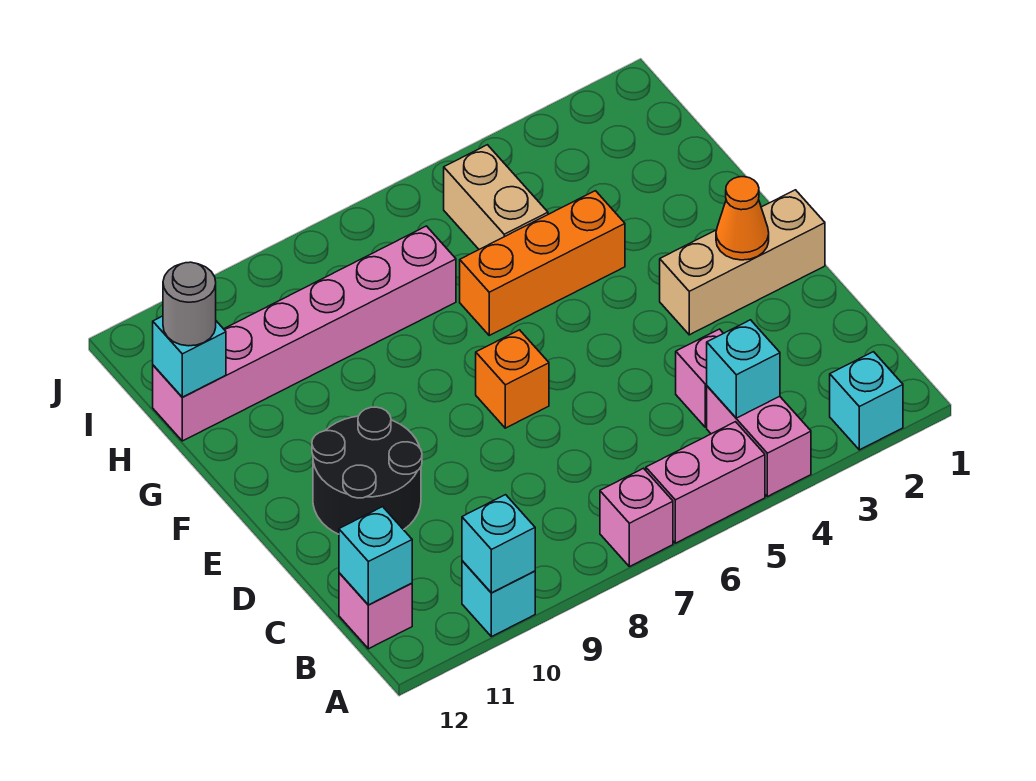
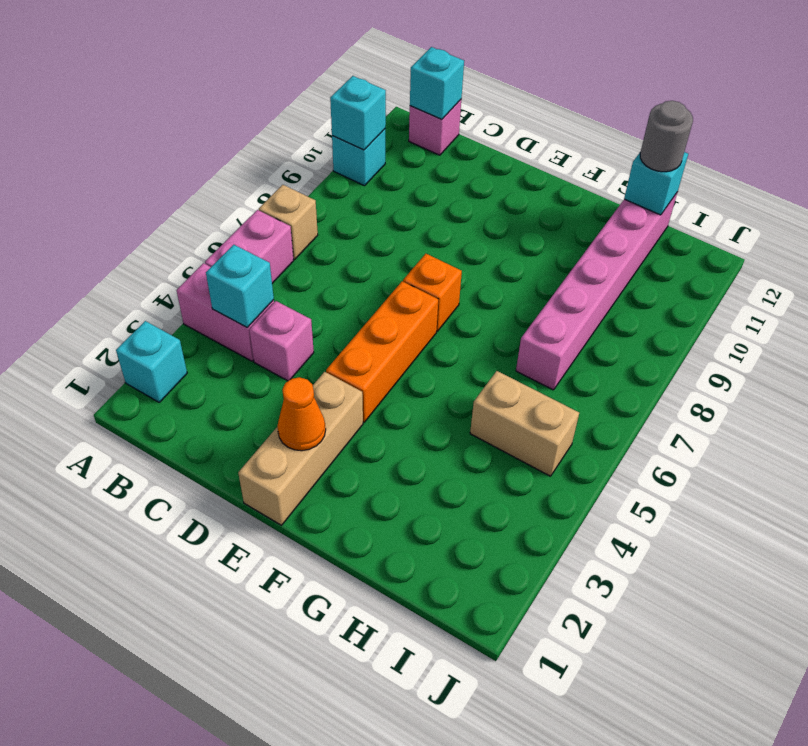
pink 1x1 brick [600,468,673,567] -> tan 1x1 brick [259,185,318,259]
black 2x2 round brick [312,407,422,534] -> none
orange 1x3 brick [460,191,625,335] -> orange 1x3 brick moved to [326,281,438,422]

